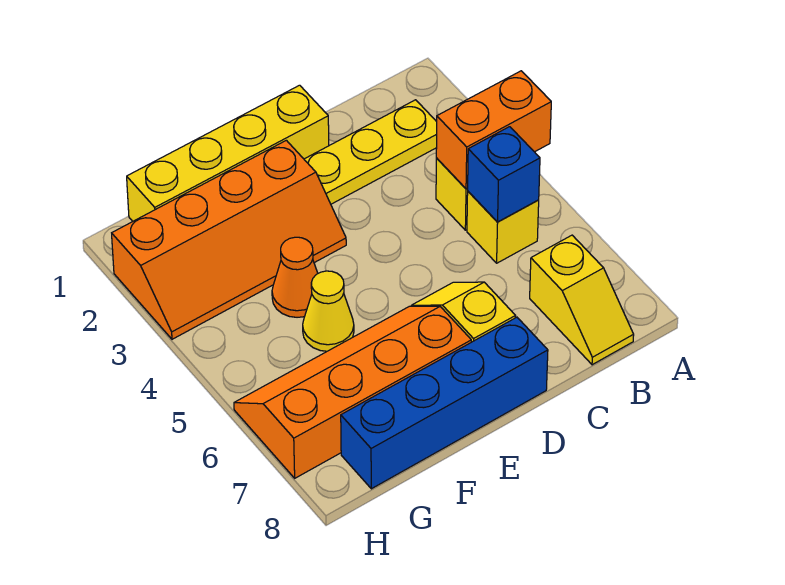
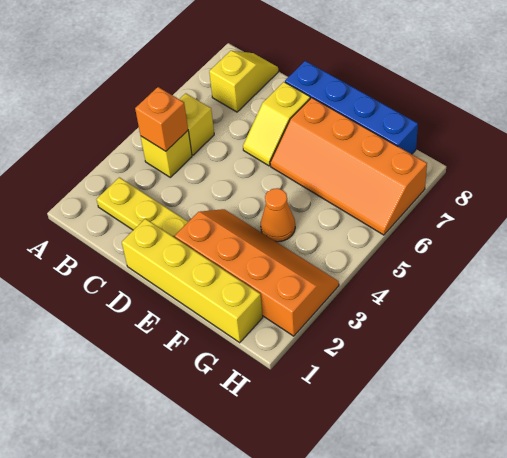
orange 1x2 brick [436,71,551,189] -> orange 1x1 brick [135,87,188,151]
blue 1x1 brick [467,127,540,222] -> none
yellow 1x1 cone [303,271,354,351] -> none

